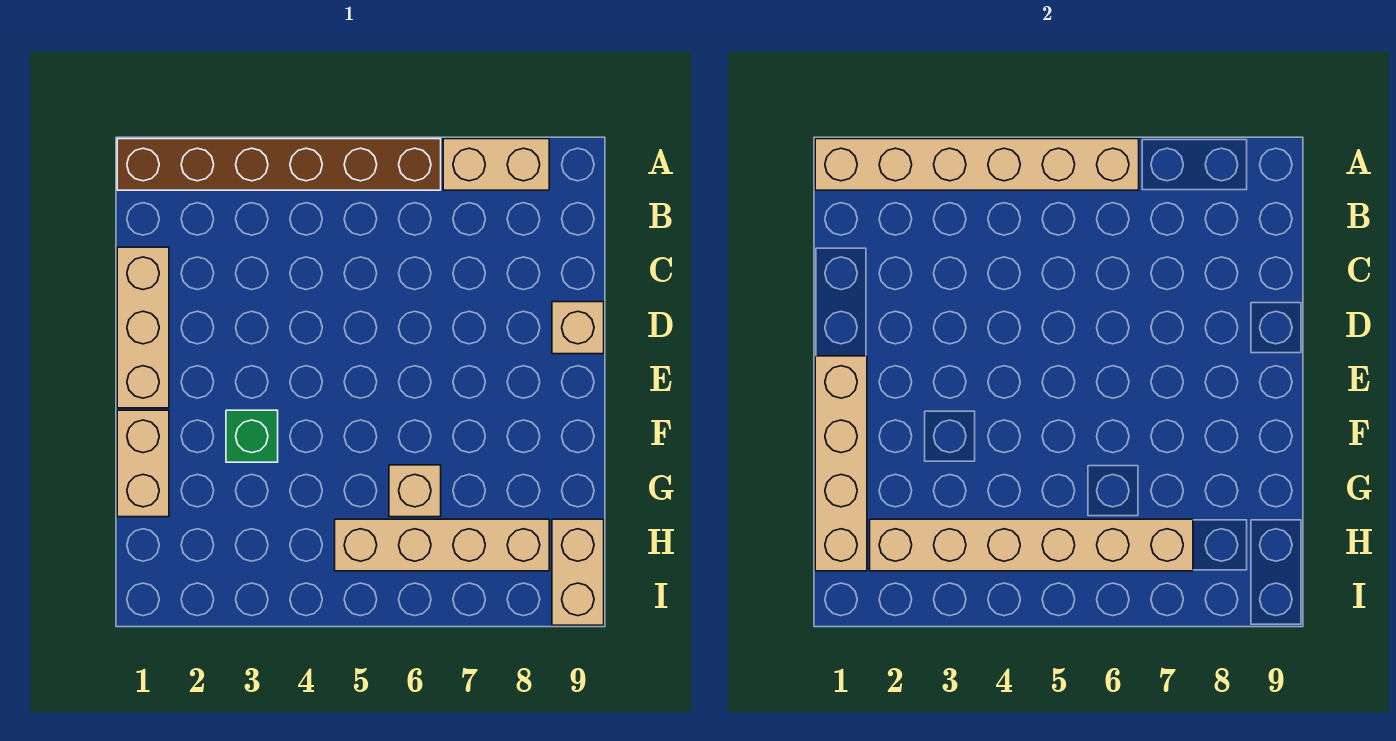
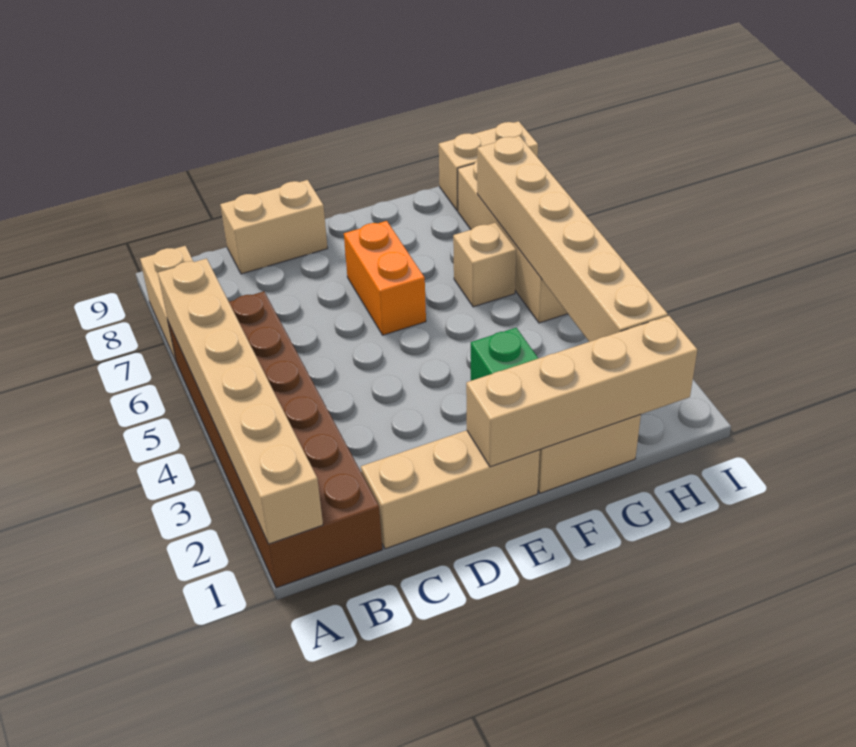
brown 1x6 brick [117,139,441,190] -> brown 2x6 brick [168,291,382,588]
tan 1x1 brick [552,302,604,354] -> tan 1x2 brick [220,180,328,274]
none -> orange 1x2 brick [344,221,426,335]

